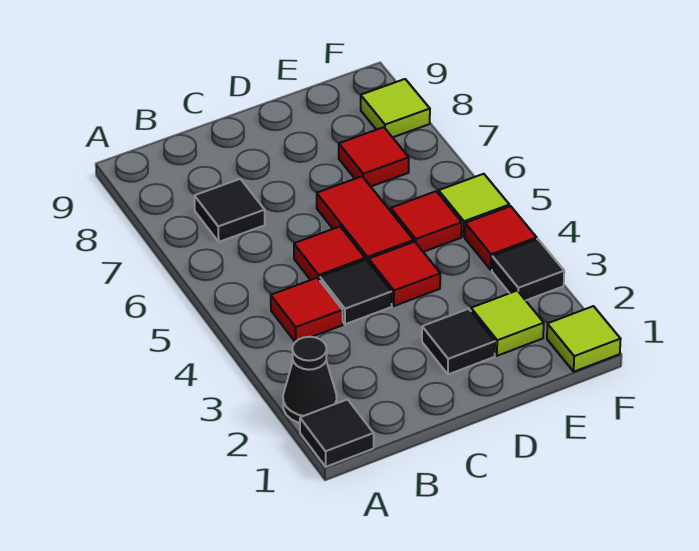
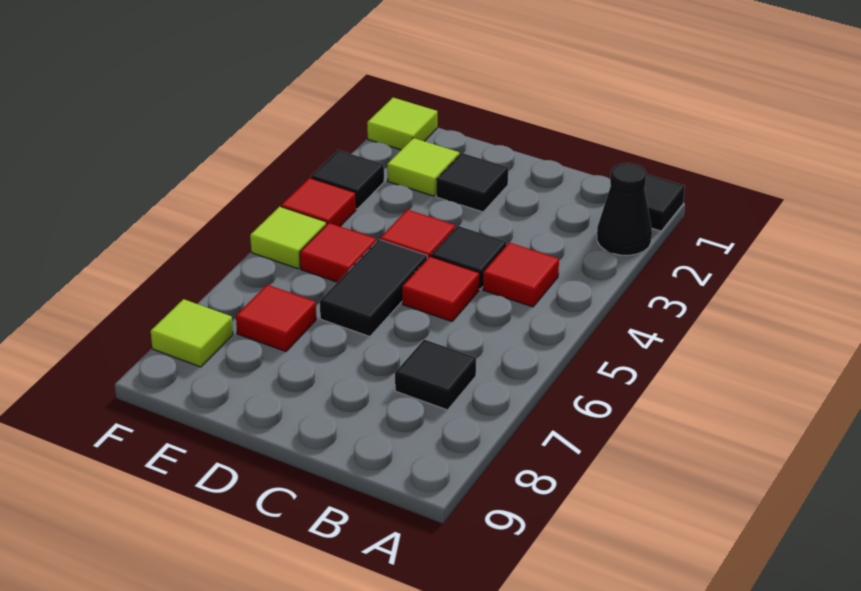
red 1x2 tile [317,176,414,262] -> black 1x2 tile [320,240,427,336]

